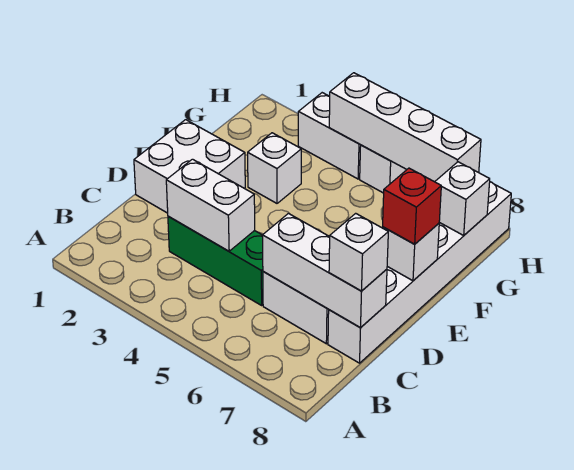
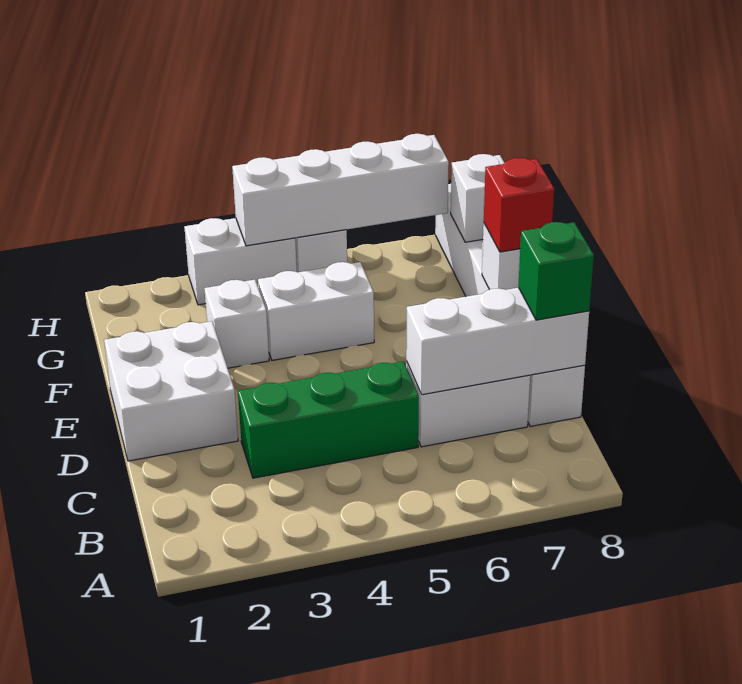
white 1x2 brick [166,159,255,251] -> white 1x2 brick moved to [258,262,374,360]
white 1x1 brick [329,213,388,291] -> green 1x1 brick [518,222,594,320]

